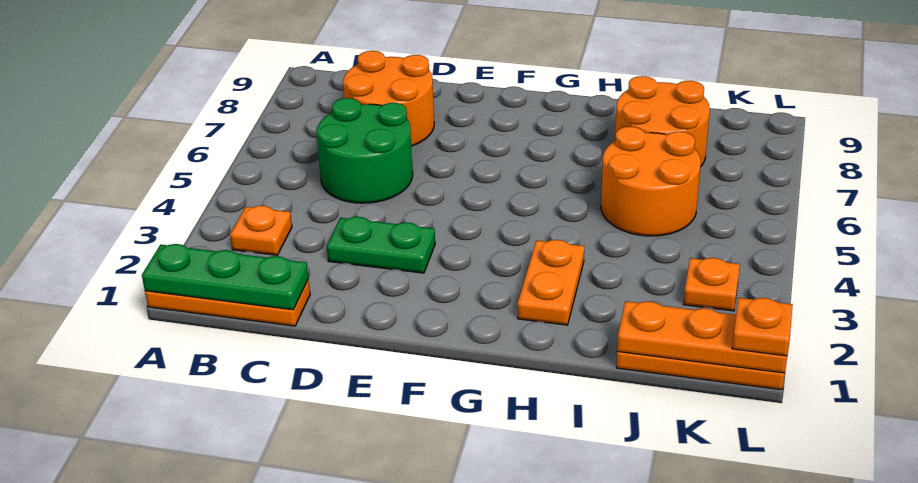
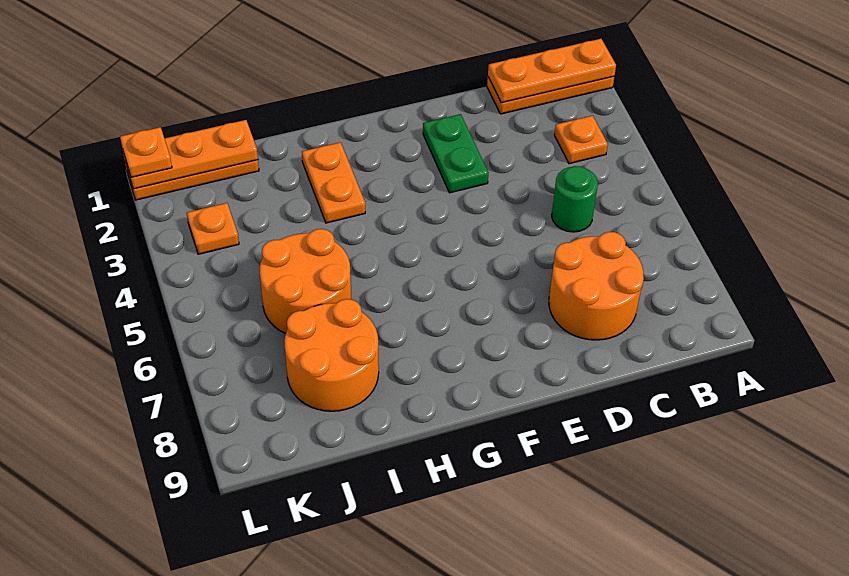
green 1x3 plate [142,244,309,310] -> orange 1x3 plate [488,39,616,103]
green 2x2 round brick [316,98,413,203] -> green 1x1 round brick [552,166,598,232]
green 1x2 plate [327,217,435,273] -> green 1x2 plate turned to [423,114,488,193]

